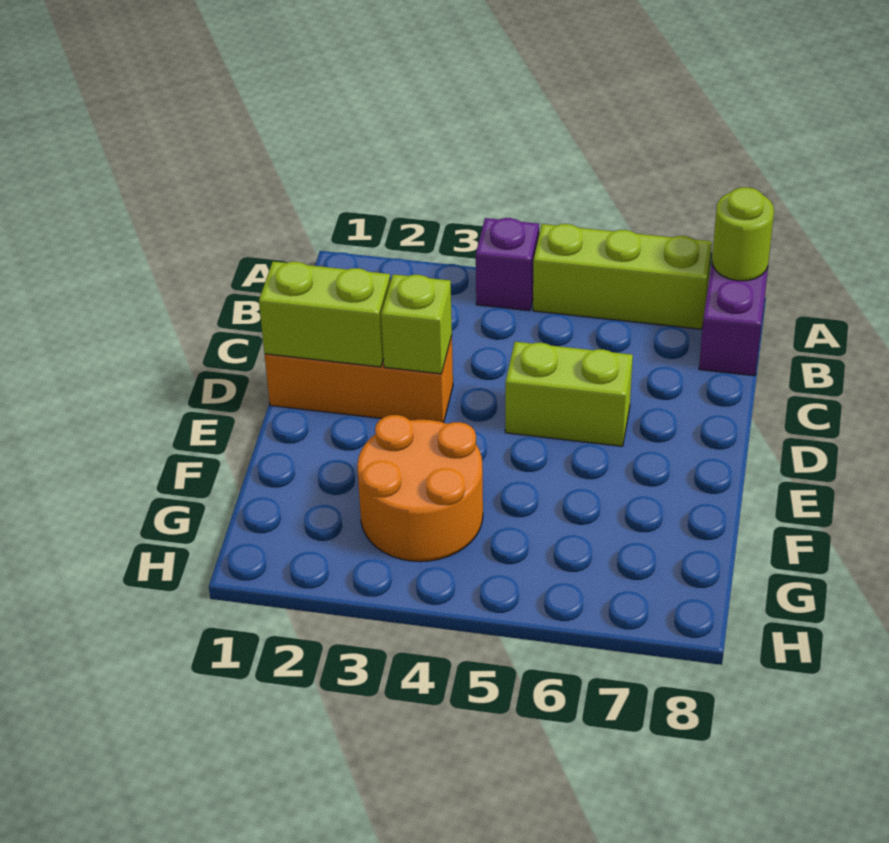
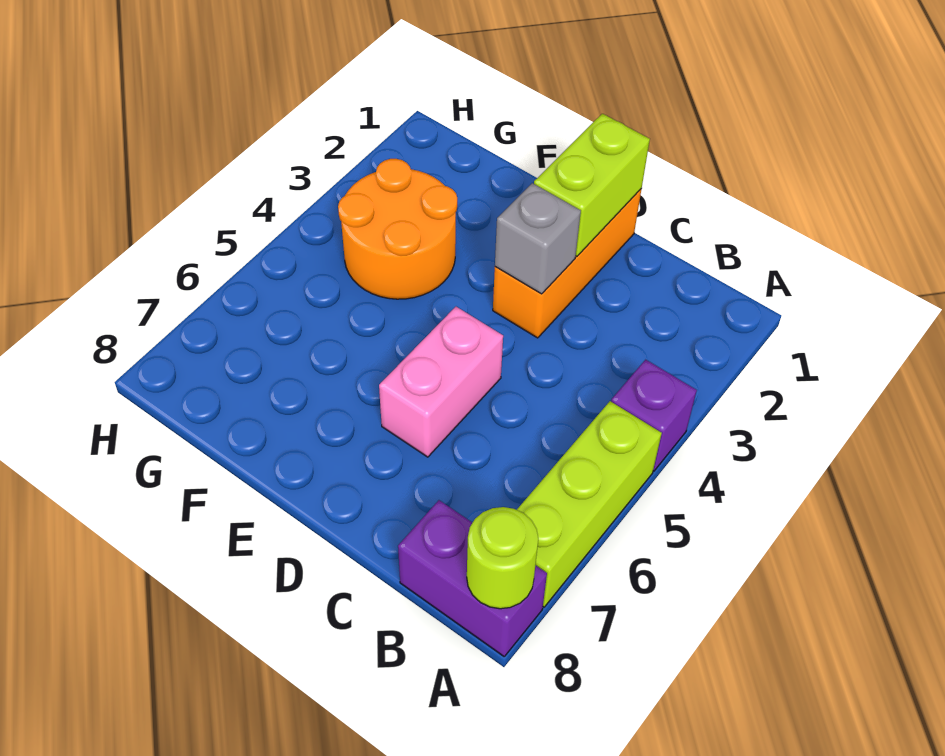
lime 1x1 brick [381,274,452,374] -> grey 1x1 brick [495,183,581,294]
lime 1x2 brick [505,342,633,446] -> pink 1x2 brick [379,307,503,457]

